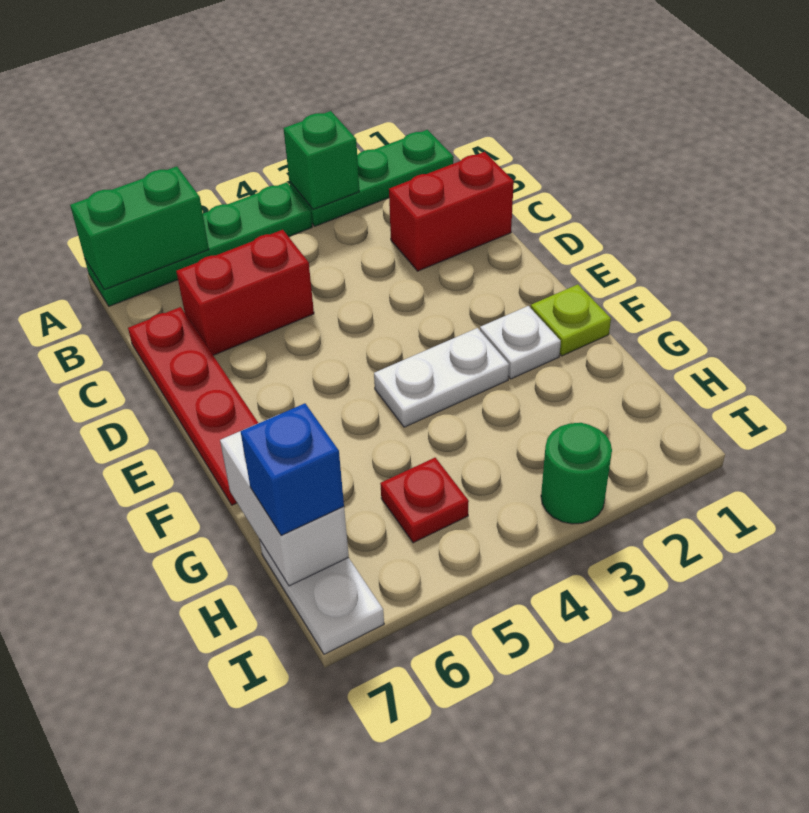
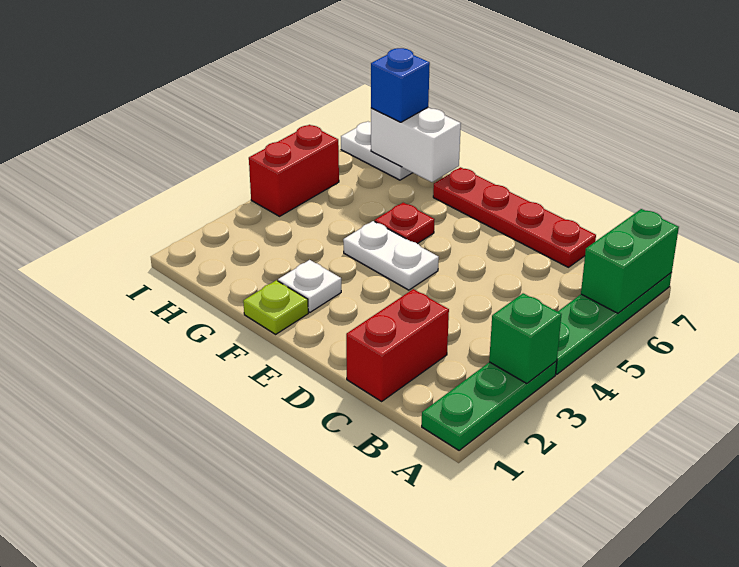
red 1x2 brick [176,230,314,355] -> red 1x2 brick moved to [249,125,339,216]
white 1x2 plate [374,328,509,427] -> white 1x2 plate turned to [343,221,439,290]
red 1x1 plate [380,458,469,543] -> red 1x1 plate moved to [375,203,435,244]
green 1x1 round brick [541,423,612,524] -> none

